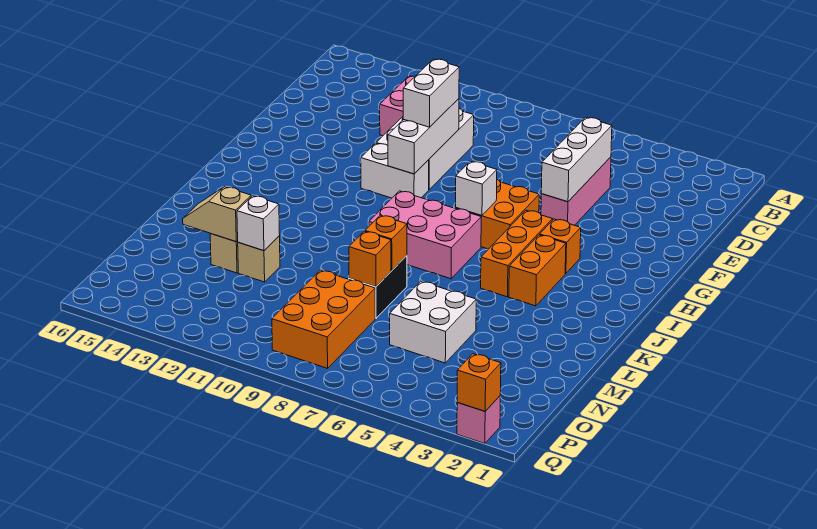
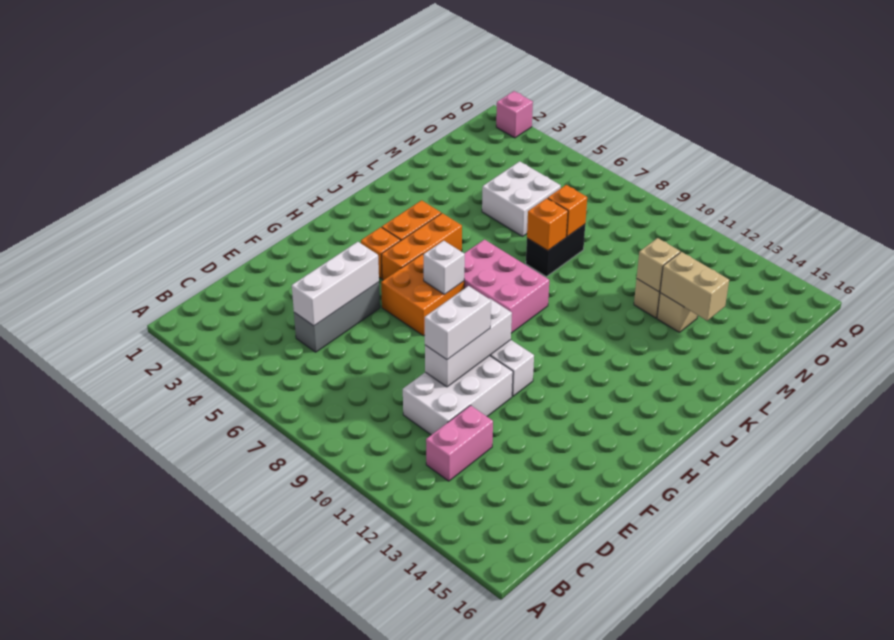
pink 1x3 brick [541,157,611,225] -> grey 1x3 brick [294,282,380,352]
white 1x1 brick [237,196,280,251] -> tan 1x1 brick [637,238,680,292]
tan 1x2 slope [183,187,251,242] -> tan 1x2 brick [660,252,729,321]
orange 2x3 brick [272,270,375,368] -> none
orange 1x1 brick [457,354,501,411] -> none

